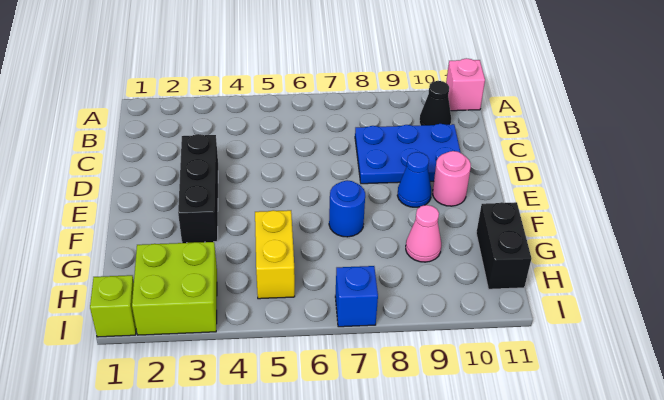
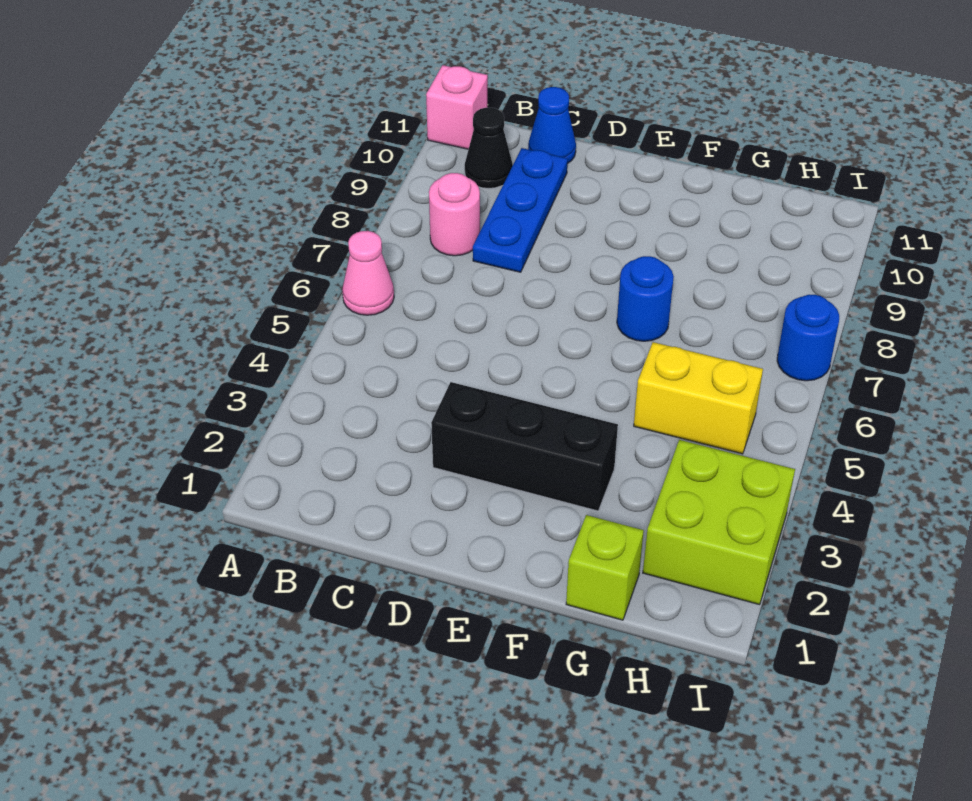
blue 2x3 plate [355,124,461,184] -> blue 1x3 plate [473,148,568,272]
blue 1x1 cone [397,152,431,207] -> blue 1x1 cone moved to [528,87,576,164]
pink 1x1 round brick [433,151,471,206] -> pink 1x1 round brick moved to [429,173,480,256]
pink 1x1 cone [406,205,441,262] -> pink 1x1 cone moved to [342,231,394,315]
black 1x2 brick [476,202,531,289] -> none
lime 1x1 brick [90,275,136,337] -> lime 1x1 brick moved to [566,515,644,620]
blue 1x1 brick [335,266,378,327] -> blue 1x1 round brick [777,295,839,381]

